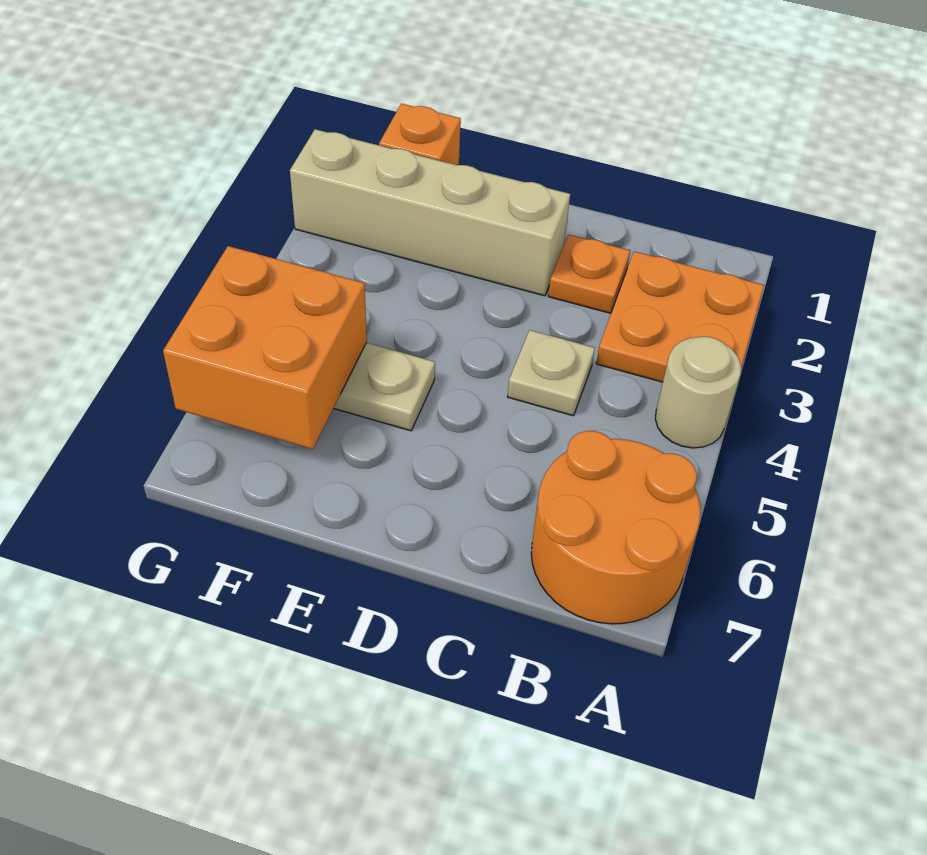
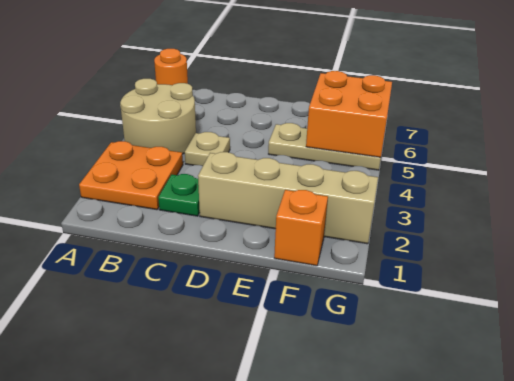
tan 1x1 round brick [655,337,741,448] -> tan 2x2 round brick [120,79,196,154]
orange 2x2 round brick [531,431,700,624] -> orange 1x1 round brick [154,49,188,85]
orange 1x1 plate [548,235,630,313] -> green 1x1 plate [158,174,200,216]

